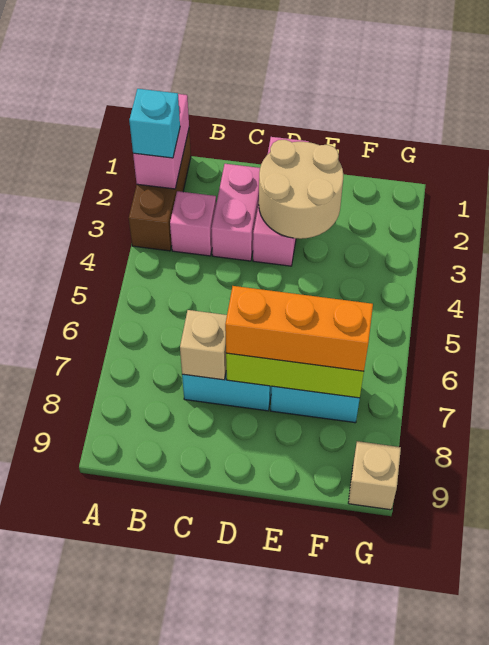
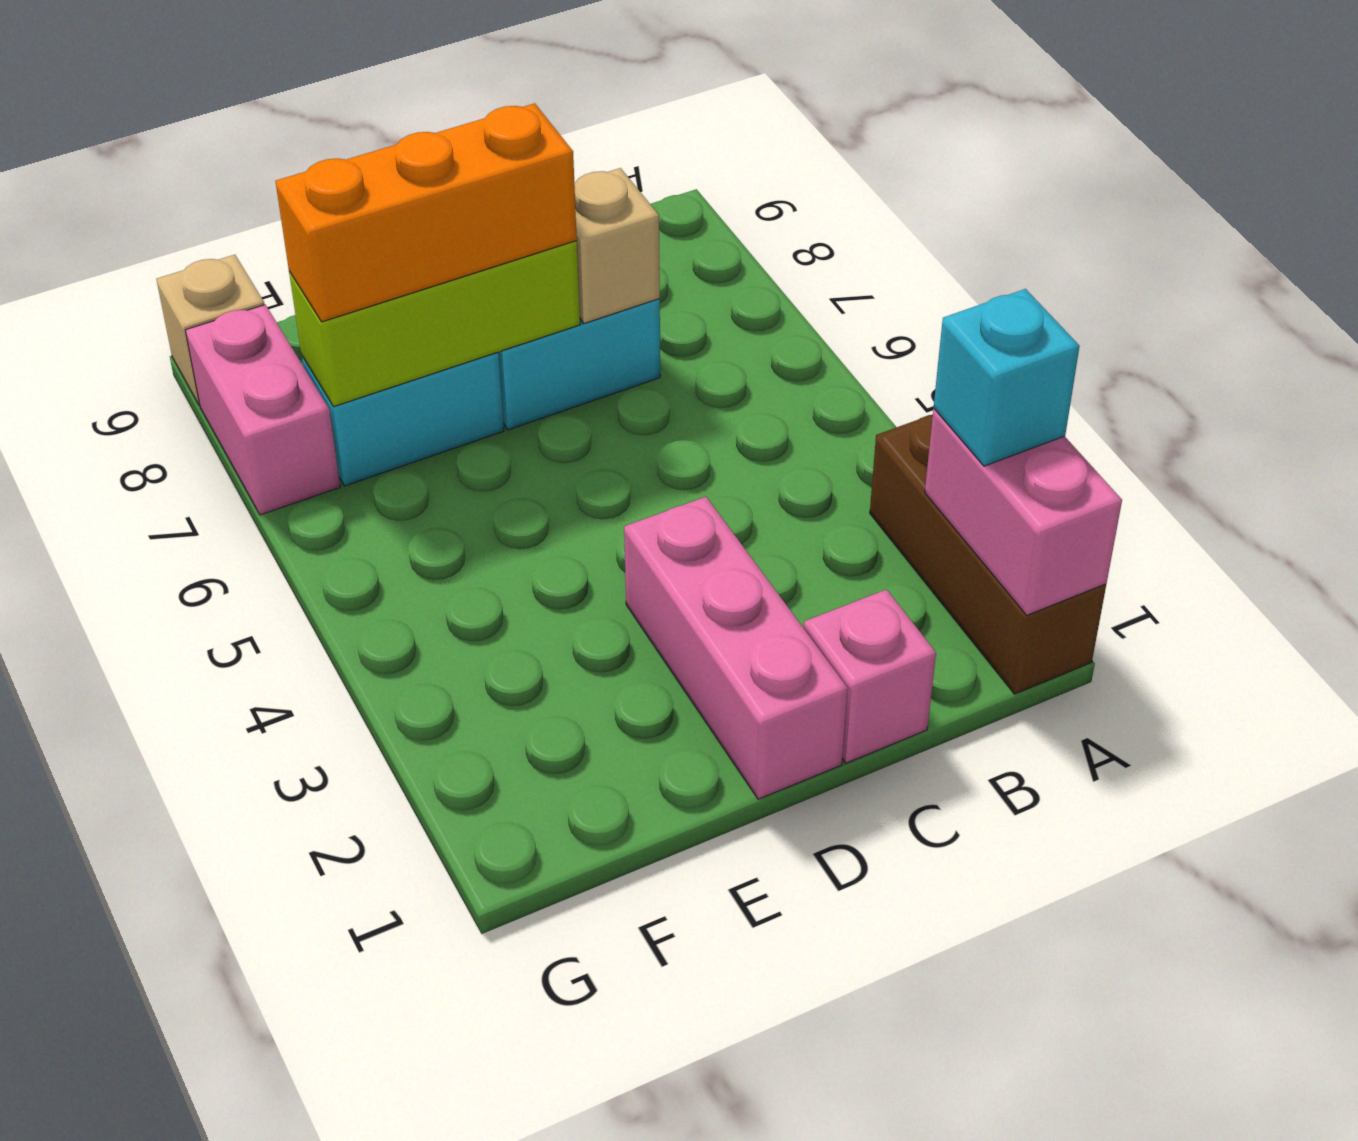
pink 1x1 brick [170,191,216,256] -> pink 1x1 brick moved to [804,589,936,763]
pink 1x2 brick [211,164,260,261] -> pink 1x2 brick moved to [185,305,340,515]
tan 2x2 round brick [259,140,343,239] -> none

